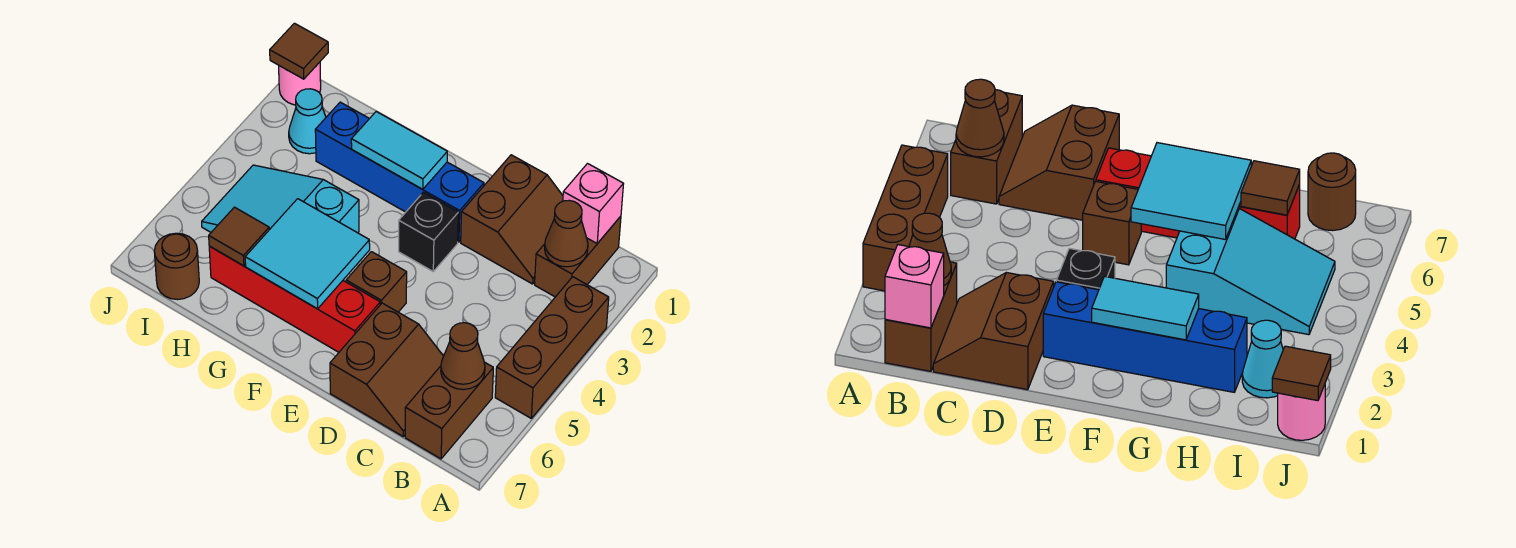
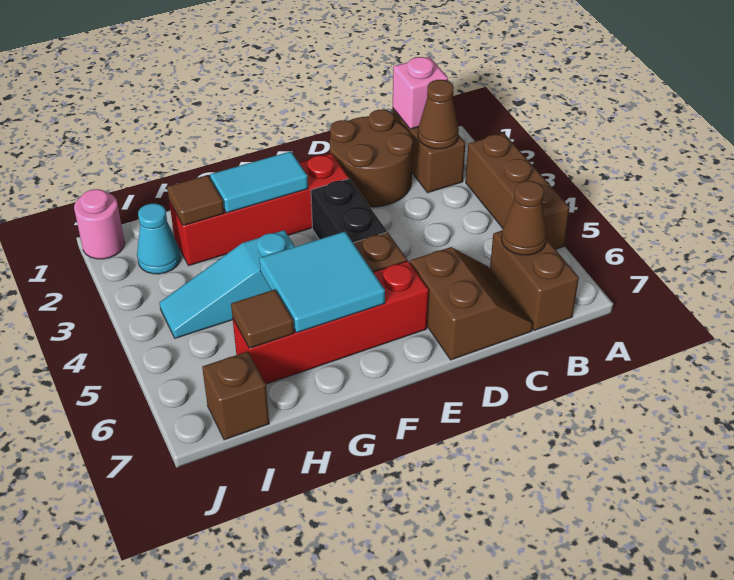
brown 2x2 slope [461,155,563,284] -> brown 2x2 round brick [330,109,413,207]
blue 1x4 brick [315,102,484,242] -> red 1x4 brick [169,154,349,266]
black 1x1 brick [399,192,458,271] -> black 1x2 brick [311,179,387,243]
cyan 2x3 slope [202,165,359,233] -> cyan 1x3 slope [159,230,295,338]
brown 1x1 round brick [154,233,199,300] -> brown 1x1 brick [202,351,269,440]
brown 1x1 tile [270,23,328,79] -> brown 1x1 tile moved to [167,175,224,226]

